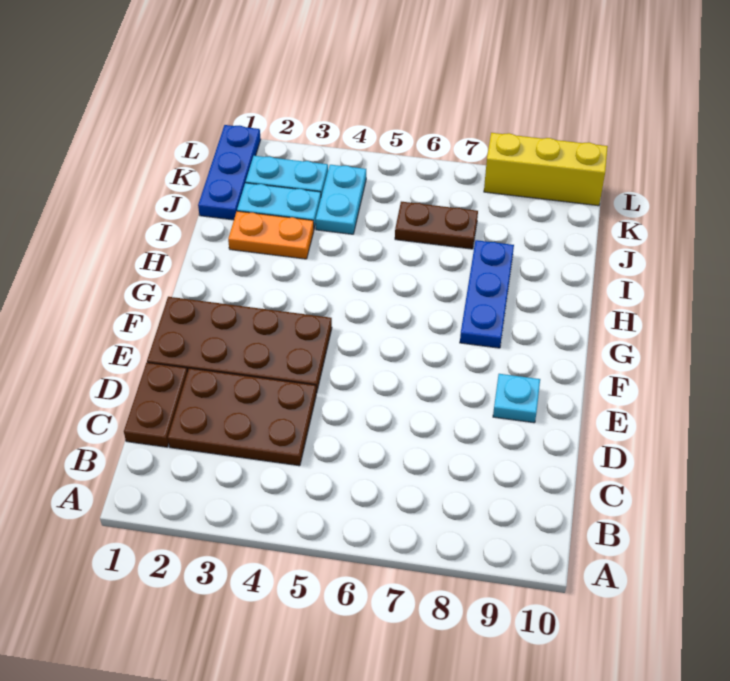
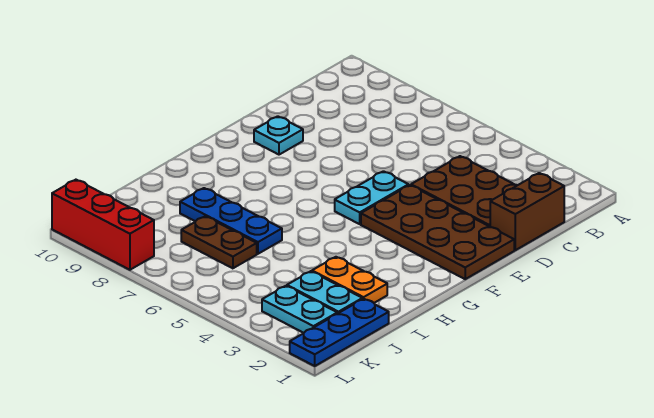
brown 1x2 plate [124,363,188,447] -> brown 1x2 brick [490,173,564,250]
blue 1x3 plate [460,240,514,348] -> blue 1x3 plate turned to [180,188,282,254]
cyan 1x2 plate [316,165,366,234] -> cyan 1x2 plate moved to [335,171,409,224]
yellow 1x3 brick [484,133,608,206] -> red 1x3 brick [52,180,154,270]

